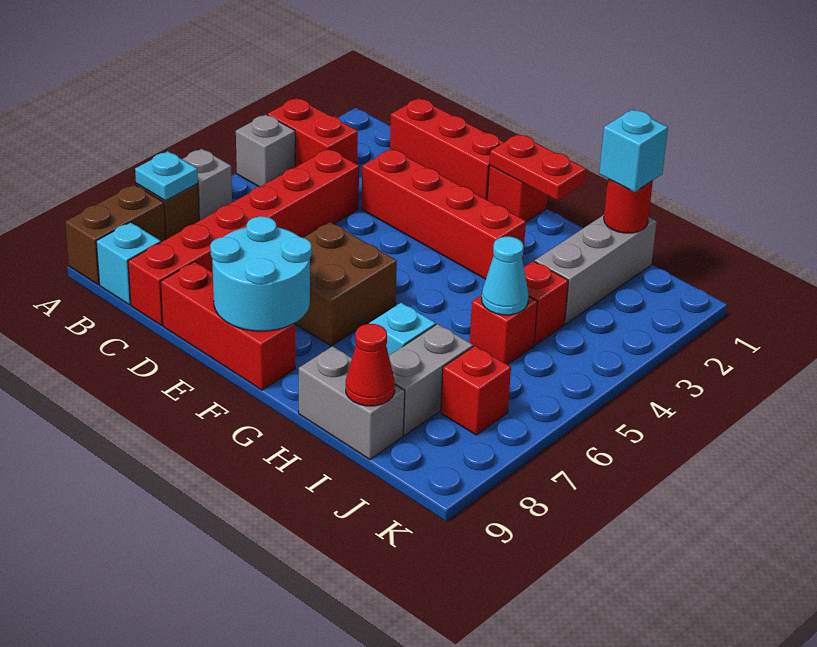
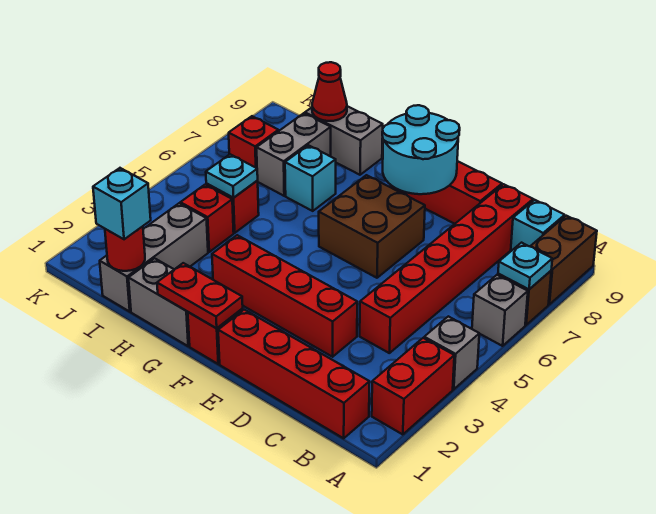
red 1x2 brick [267,98,358,167] -> red 1x2 brick turned to [372,338,454,435]
red 1x3 brick [390,98,504,200] -> red 1x4 brick [218,310,370,438]
none -> grey 1x2 brick [129,258,190,346]
cyan 1x1 cone [482,237,529,315] -> cyan 1x1 plate [206,154,258,198]

